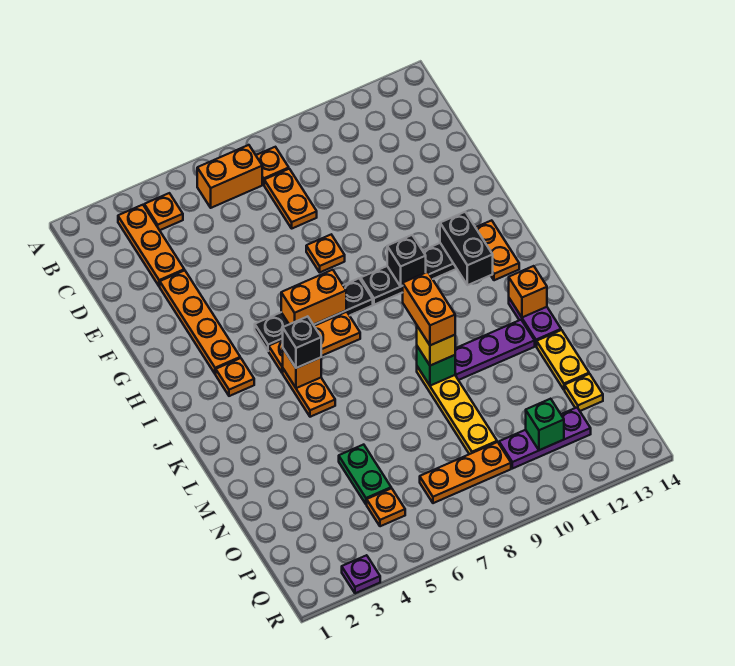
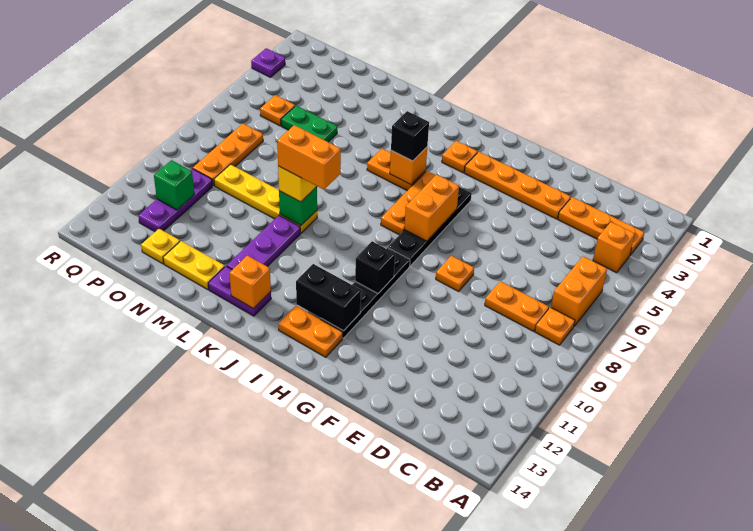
orange 1x1 plate [144,193,183,230] -> orange 1x1 brick [593,222,635,273]

